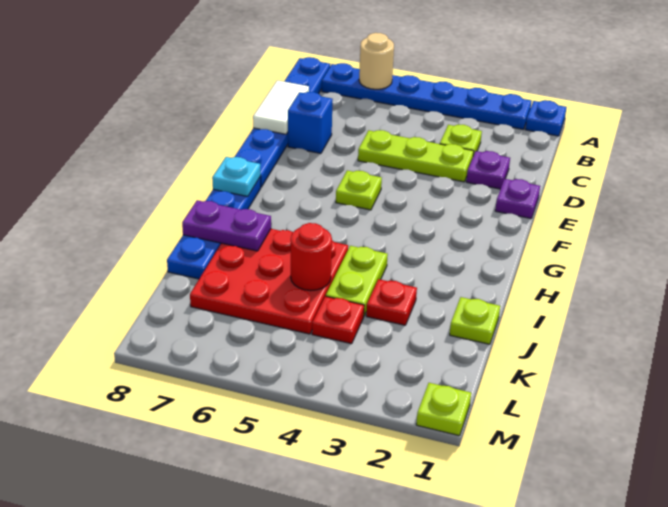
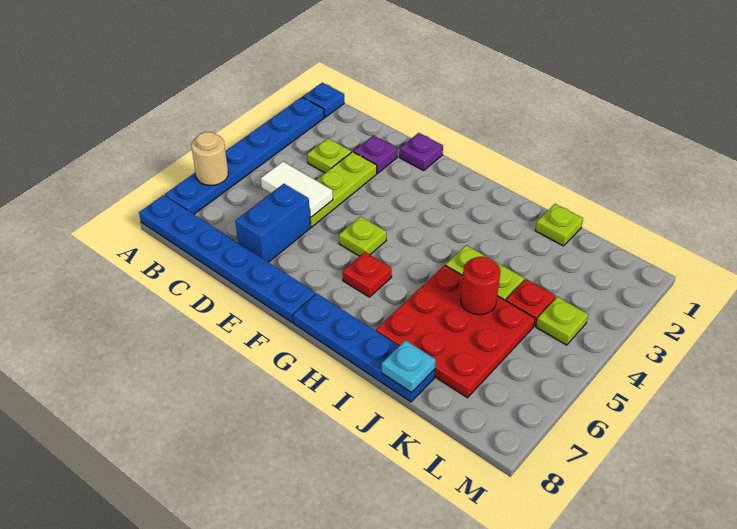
white 1x2 tile [253,80,309,134] -> white 1x2 tile moved to [261,162,333,217]
blue 1x1 brick [288,92,333,153] -> blue 1x2 brick [235,184,310,262]
cyan 1x1 plate [212,157,261,196] -> cyan 1x1 plate moved to [381,340,436,393]
purple 1x2 plate [182,200,271,251] -> none
red 1x1 plate [366,279,417,325] -> red 1x1 plate moved to [343,252,392,297]
lime 1x1 plate [416,383,471,436] -> lime 1x1 plate moved to [536,297,588,345]

